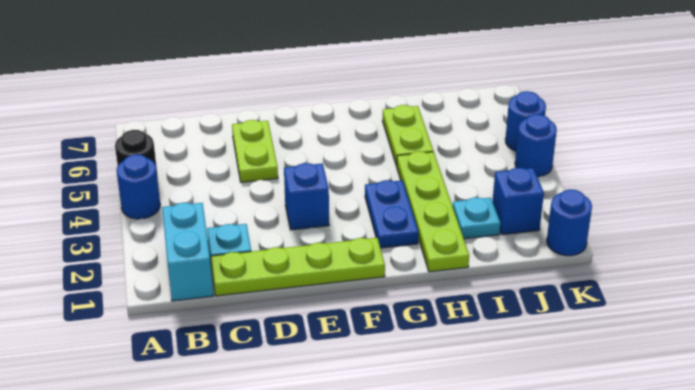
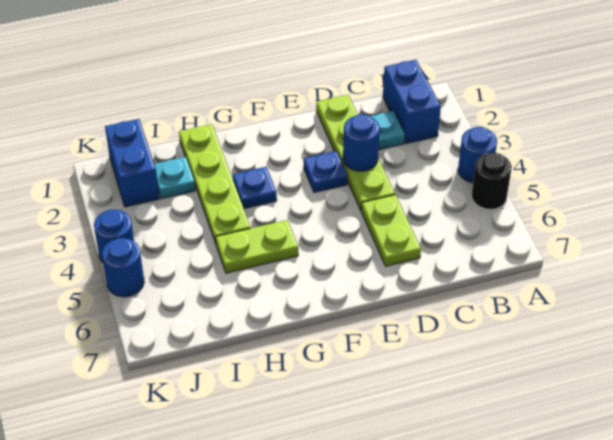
cyan 1x2 brick [162,203,213,301] -> blue 1x2 brick [383,60,441,143]
lime 1x4 plate [211,238,385,296] -> lime 1x4 plate turned to [316,95,395,210]
blue 1x1 brick [284,163,329,230] -> blue 1x1 plate [304,151,348,192]
blue 1x2 plate [365,180,419,248] -> blue 1x1 plate [233,167,277,209]
lime 1x2 plate [382,105,433,166] -> lime 1x2 plate turned to [216,220,298,273]
blue 1x1 brick [493,168,544,235] -> blue 1x2 brick [105,119,159,207]
blue 1x1 round brick [547,190,592,256] -> blue 1x1 round brick moved to [343,114,380,171]

